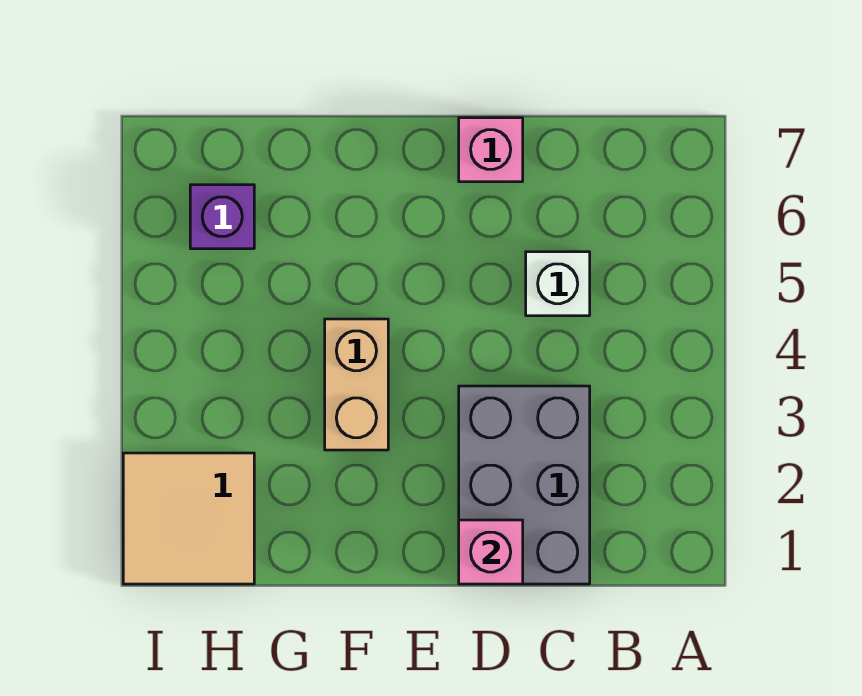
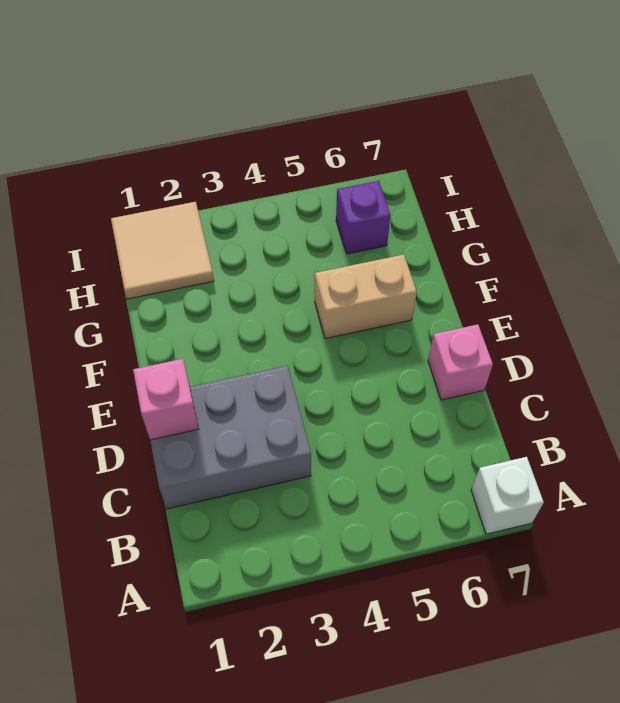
white 1x1 brick [526,252,590,316] -> white 1x1 brick moved to [471,457,544,534]
tan 1x2 brick [325,319,388,450] -> tan 1x2 brick moved to [315,254,417,339]

